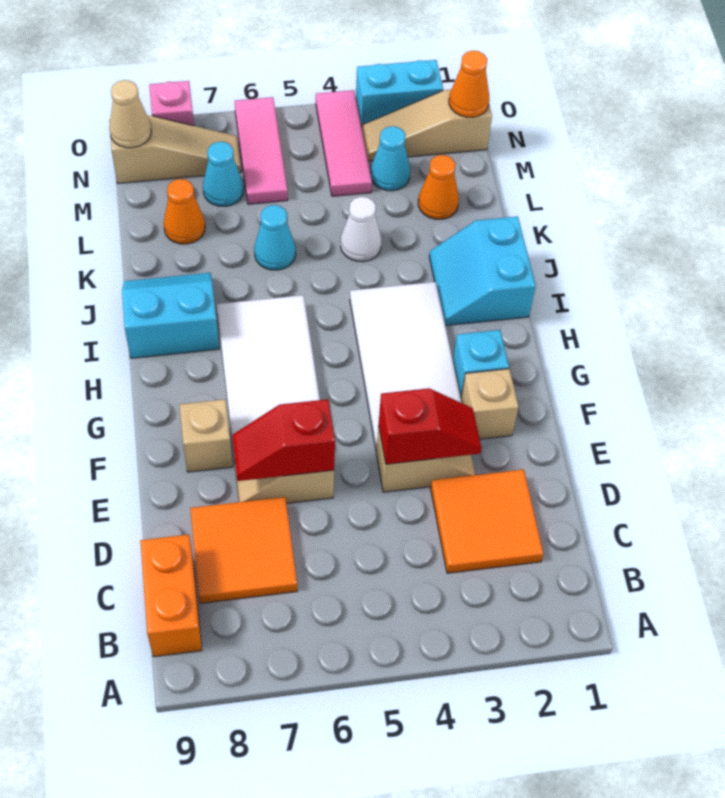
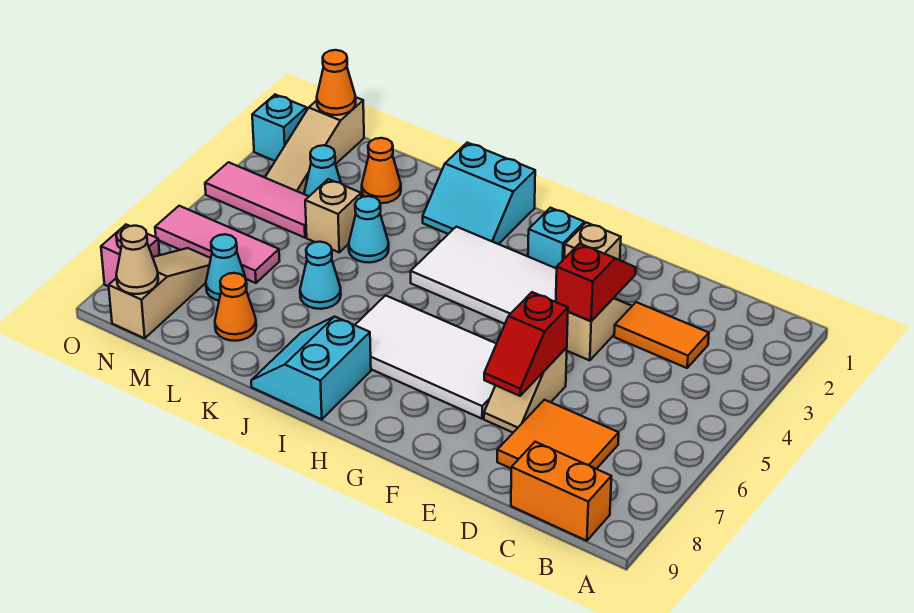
orange 2x2 tile [431,469,544,573] -> orange 1x2 tile [614,302,709,368]
tan 1x1 brick [180,399,233,472] -> tan 1x1 brick moved to [305,179,361,252]
white 1x1 cone [341,197,381,262] -> cyan 1x1 cone [349,196,389,263]
cyan 1x2 brick [356,60,443,128] -> cyan 1x1 brick [252,95,307,161]

